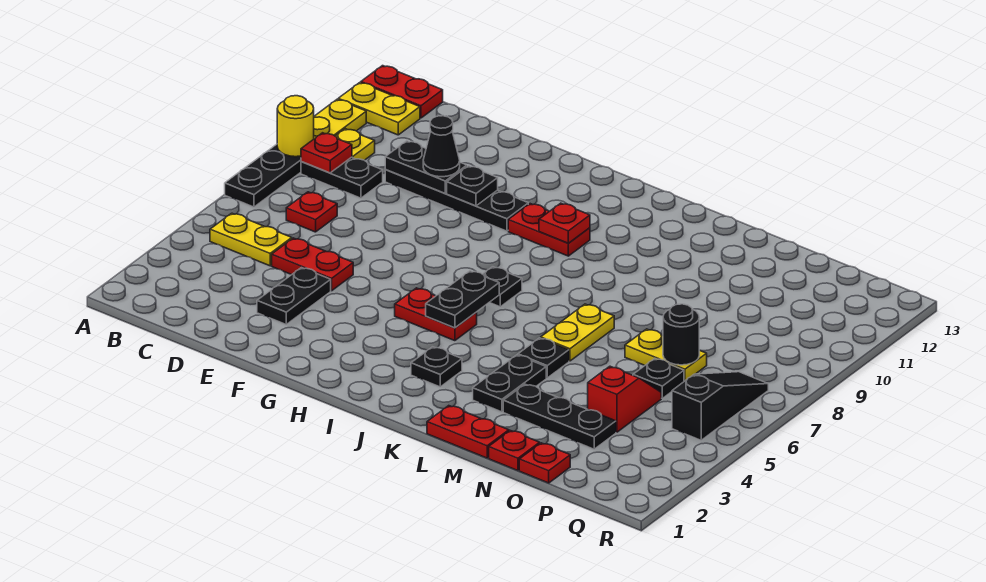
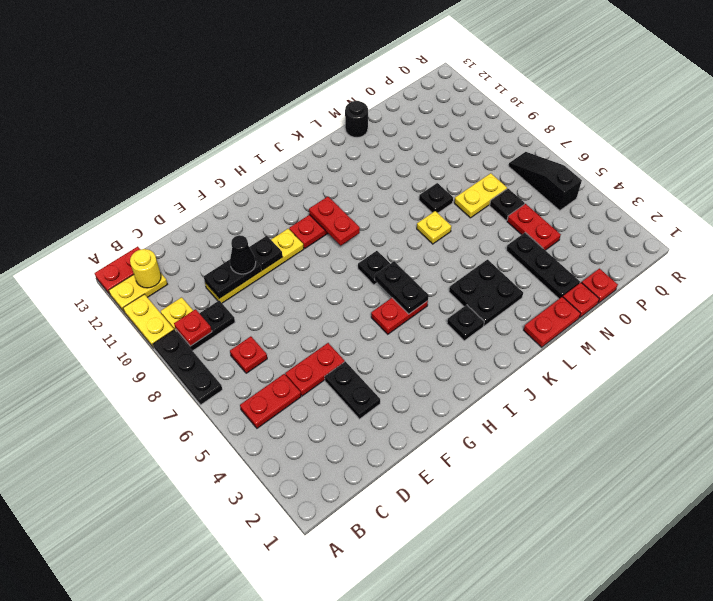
yellow 1x1 round brick [277,96,314,157] -> yellow 1x1 round brick moved to [130,249,161,288]
yellow 1x2 plate [210,213,292,266] -> red 1x2 plate [240,374,301,428]
black 1x4 plate [385,169,528,231] -> yellow 1x4 plate [205,229,304,303]
red 1x1 plate [539,203,590,243] -> red 1x2 plate [309,197,360,245]
black 1x2 plate [473,355,546,412] -> black 2x2 plate [449,260,523,326]
black 1x1 plate [518,338,569,378] -> black 1x1 plate moved to [419,183,453,213]
yellow 1x2 plate [541,304,614,361] -> yellow 1x1 plate [417,211,451,244]
black 1x3 plate [503,384,616,449] -> black 1x3 plate turned to [506,233,580,299]
red 1x2 slope [588,366,661,432] -> red 1x2 plate [507,204,561,250]
black 1x1 round brick [663,304,699,365] -> black 1x1 round brick moved to [345,101,368,138]

